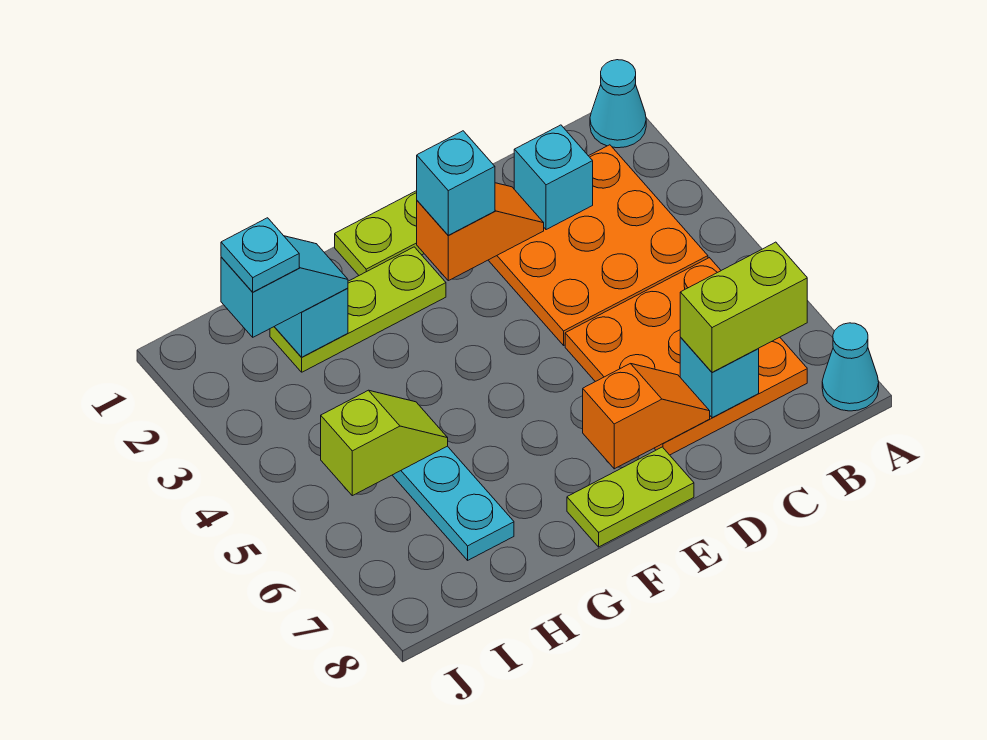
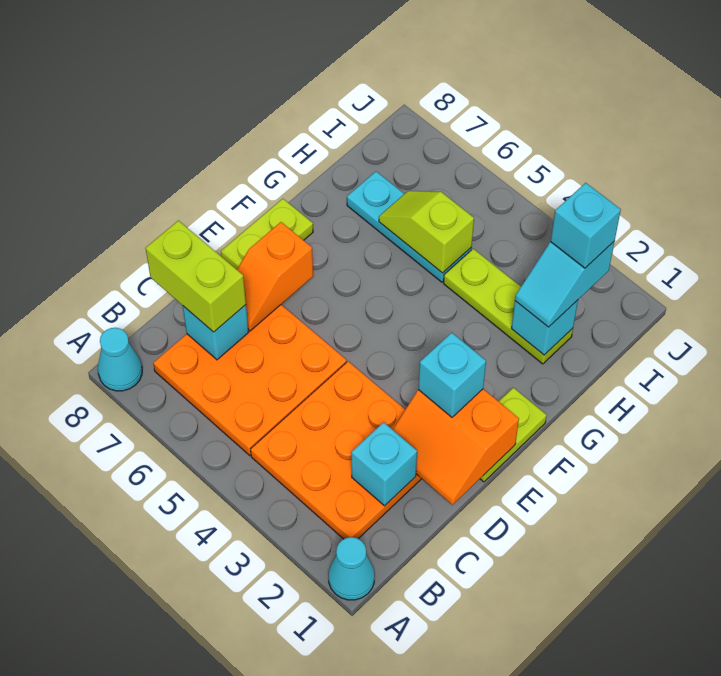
lime 1x2 brick [680,242,807,373] -> lime 1x2 brick turned to [146,221,246,332]
orange 1x2 slope [417,183,544,281] -> orange 2x2 slope [393,389,519,505]
lime 1x3 plate [270,247,446,372] -> lime 1x3 plate turned to [444,249,573,364]
lime 1x2 slope [321,390,448,496] -> lime 1x2 slope turned to [379,191,474,273]
cyan 1x1 plate [221,218,299,292] -> cyan 1x1 brick [551,183,621,268]

